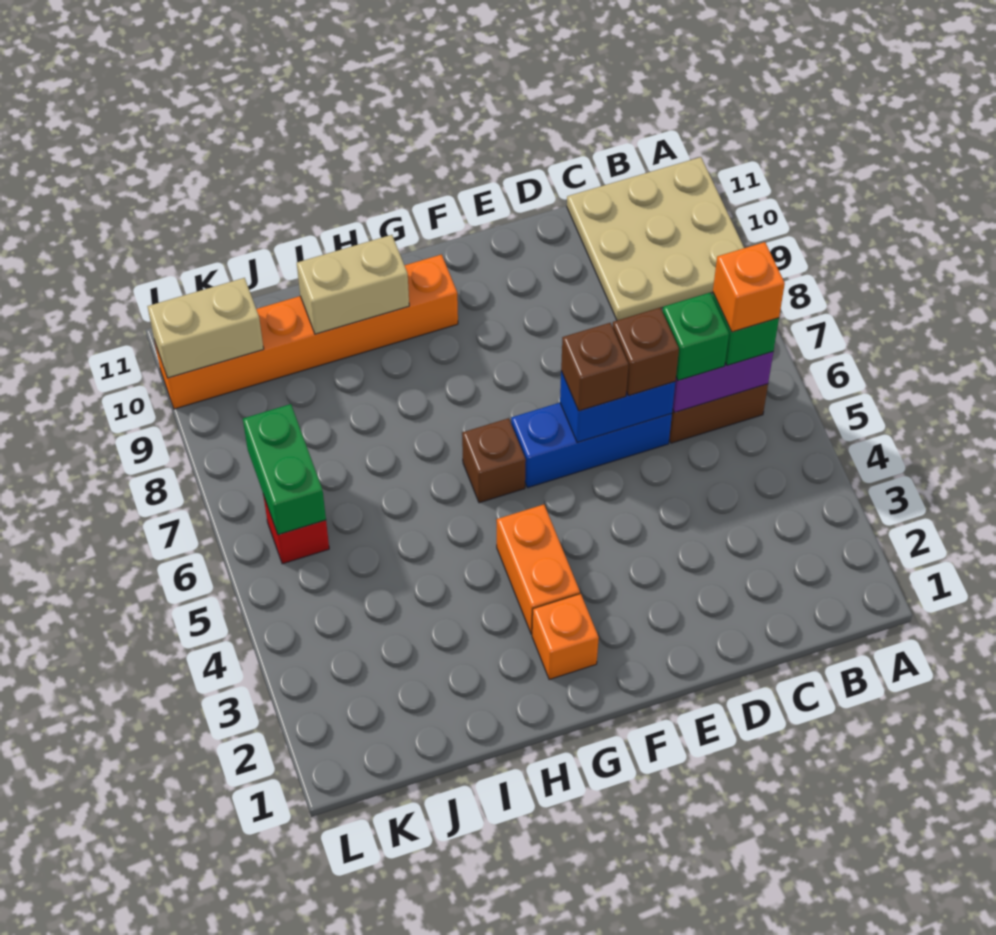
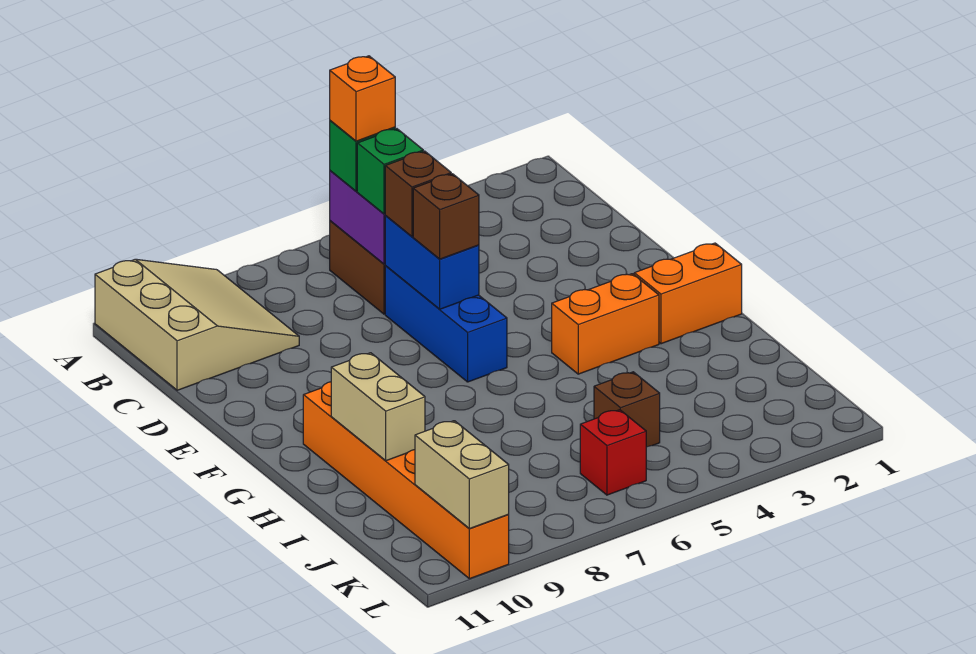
tan 3x3 plate [567,157,744,320] -> tan 3x3 slope [95,259,299,390]
orange 1x1 brick [532,594,599,680] -> orange 1x2 brick [634,243,742,344]
brown 1x1 brick [462,418,526,503] -> brown 1x1 brick moved to [594,372,660,447]
green 1x2 brick [243,404,326,535] -> none

